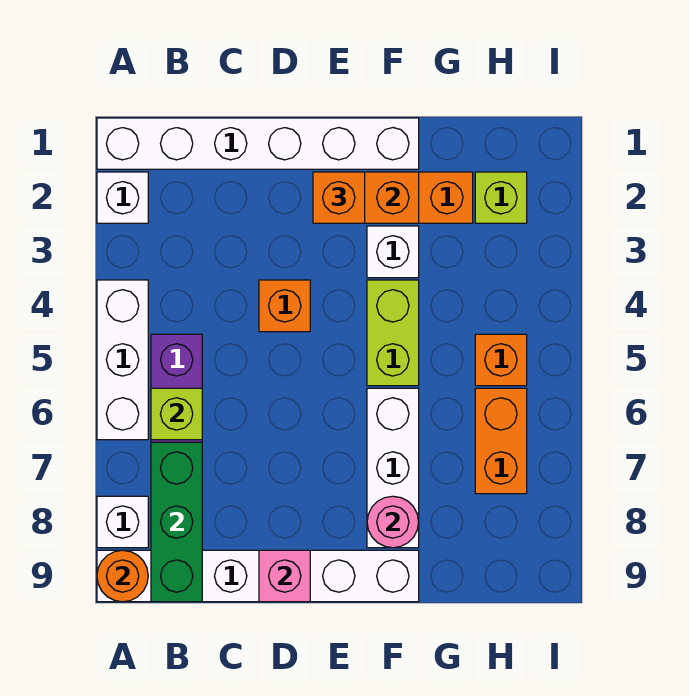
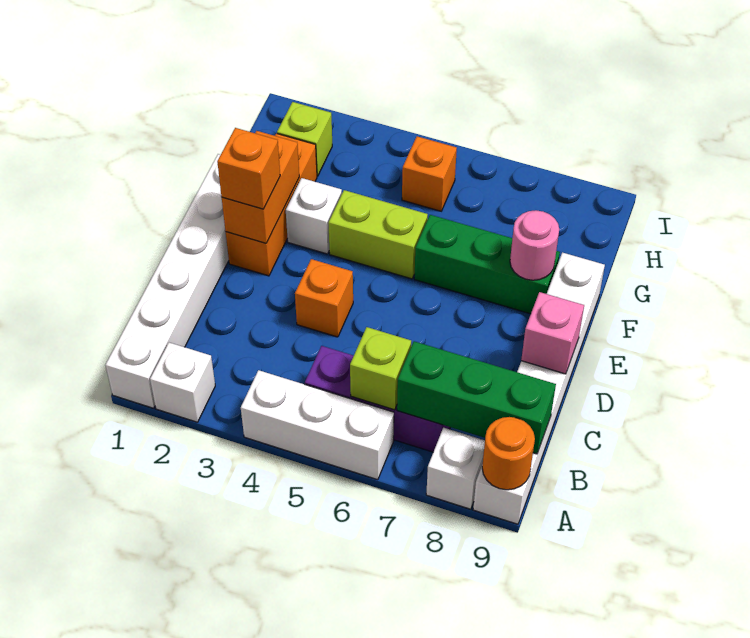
white 1x3 brick [367,388,419,548] -> green 1x3 brick [414,215,560,314]
orange 1x2 brick [475,388,527,494] -> none

